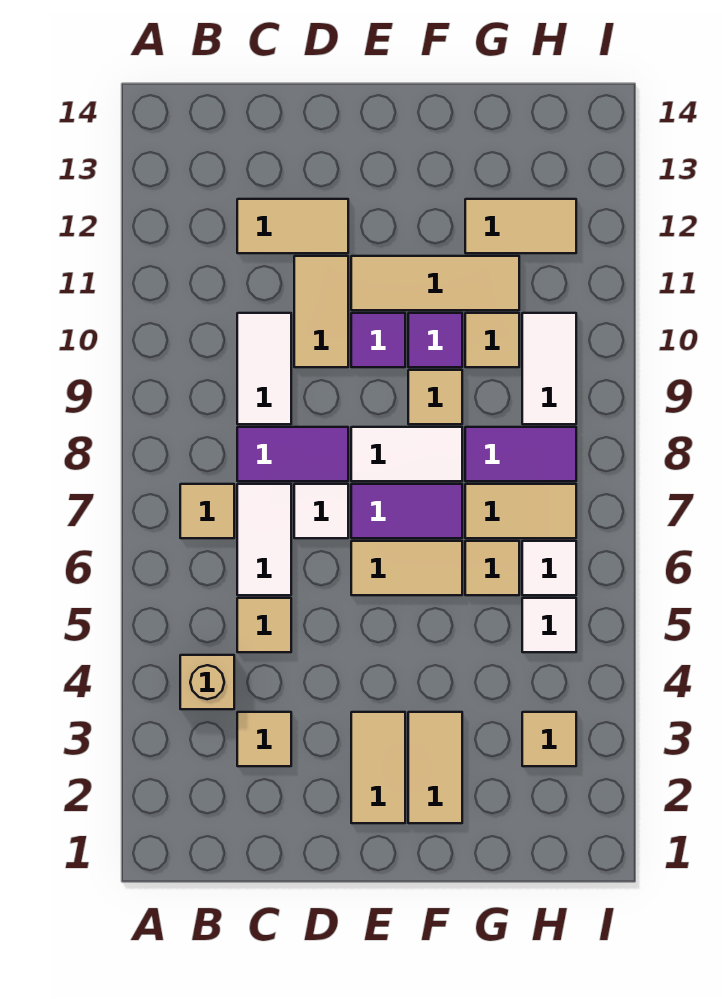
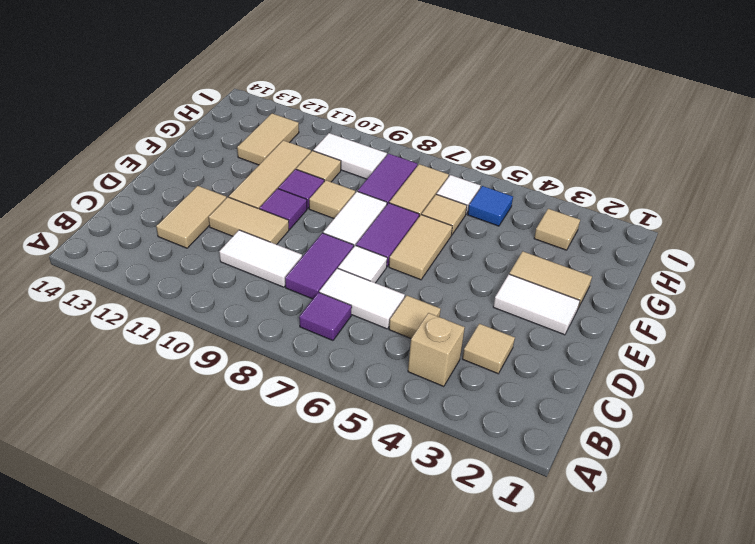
tan 1x1 tile [180,484,234,538] -> purple 1x1 tile [299,292,352,341]
tan 1x2 tile [351,712,405,823] -> white 1x2 tile [493,274,580,335]
white 1x1 tile [522,598,576,652] -> blue 1x1 tile [468,186,513,226]

